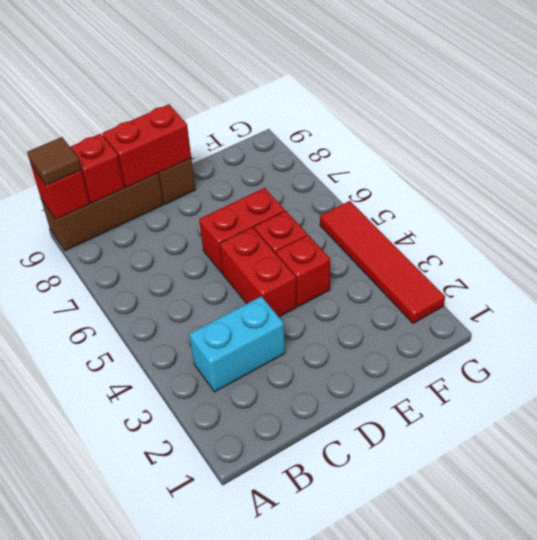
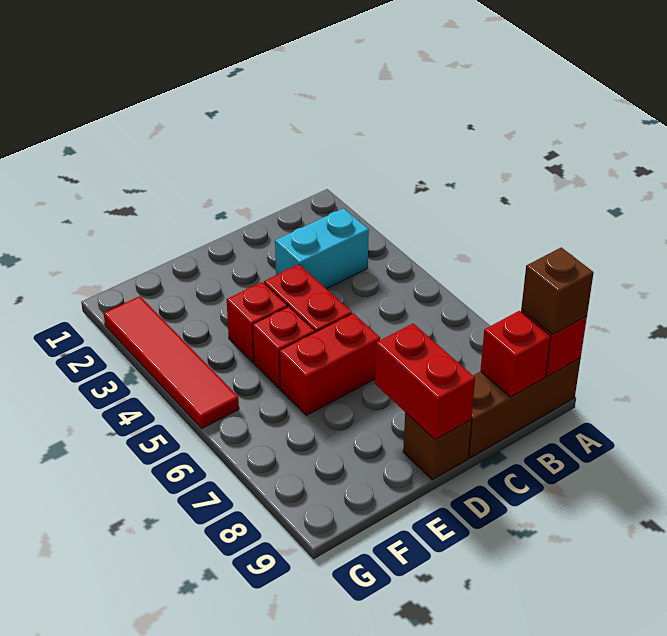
brown 1x1 tile [27,137,81,185] -> brown 1x1 brick [521,247,594,335]
red 1x2 brick [103,104,191,187] -> red 1x2 brick turned to [375,323,475,440]

